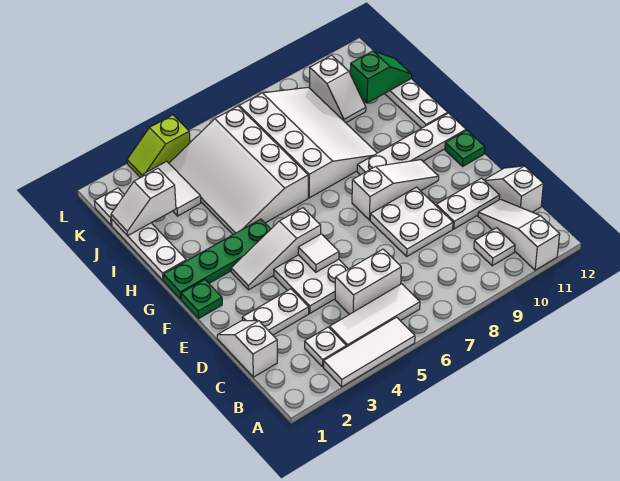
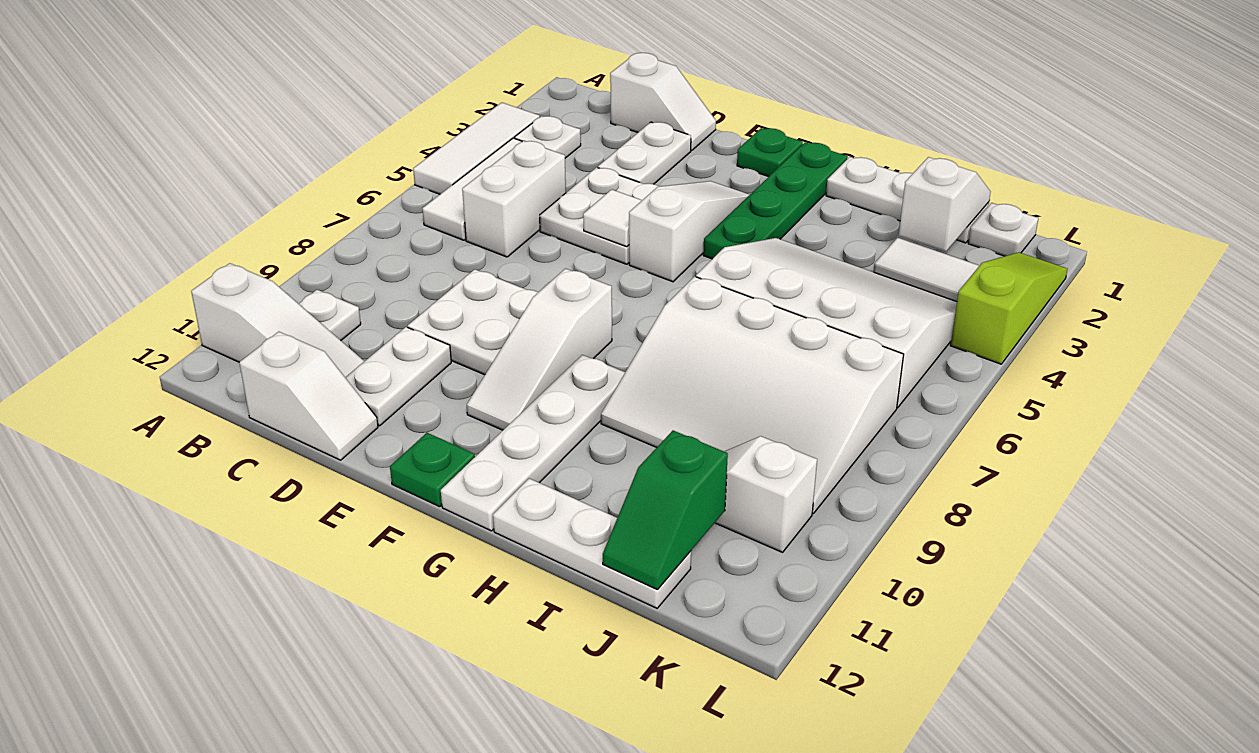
lime 1x2 slope [127,115,190,178] -> lime 1x3 slope [951,252,1067,364]

